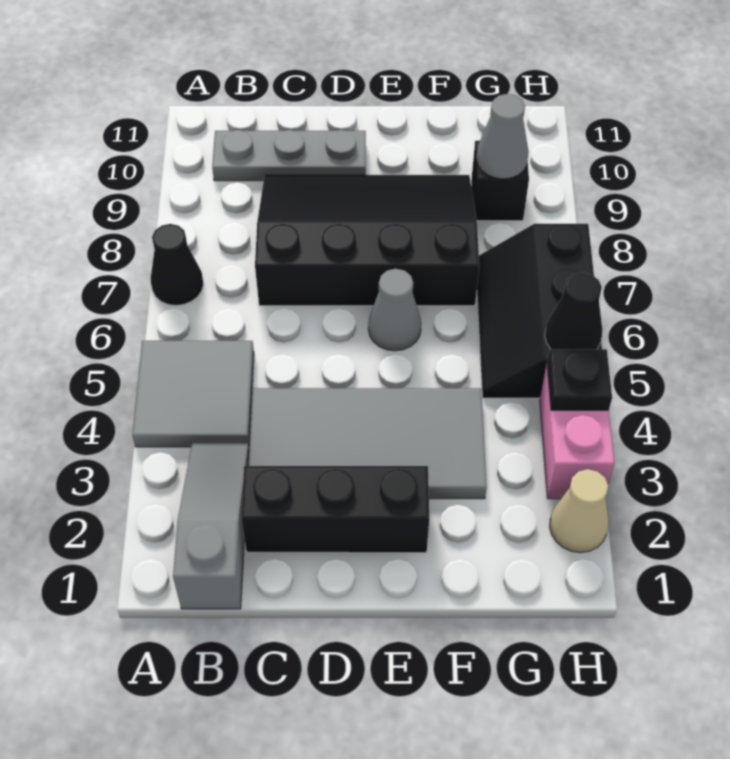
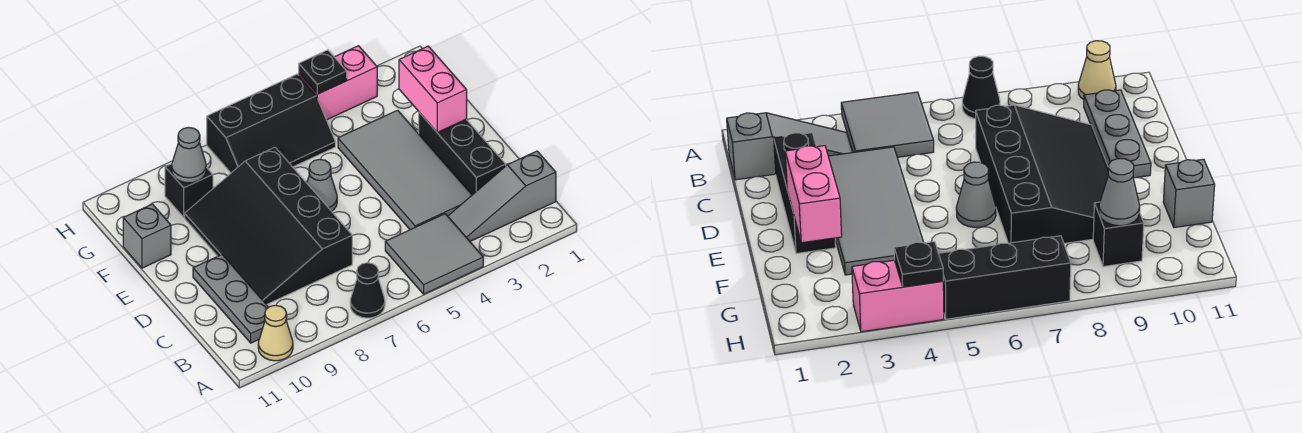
none -> pink 1x2 brick [399,46,467,133]
none -> grey 1x1 brick [123,204,171,268]
tan 1x1 cone [550,469,609,553] -> tan 1x1 cone moved to [258,305,293,361]
black 1x1 cone [545,273,602,349] -> none

